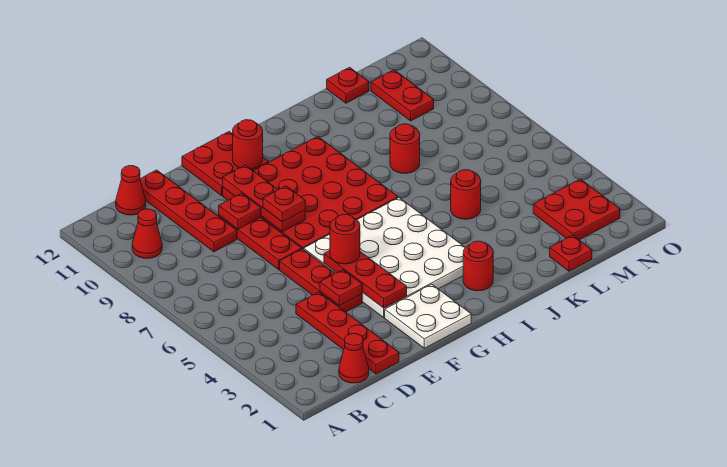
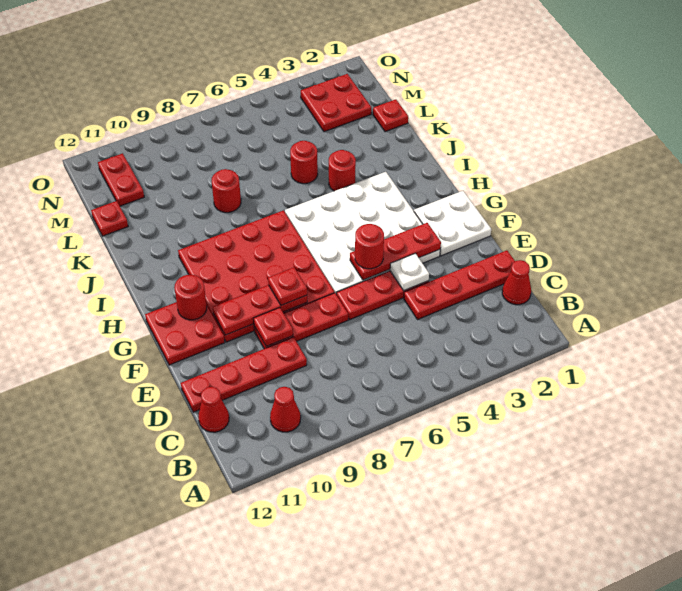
red 1x1 plate [320,270,362,306] -> white 1x1 plate [390,253,429,290]
red 1x1 round brick [463,241,493,291] -> red 1x1 round brick moved to [329,150,356,191]
red 1x2 plate [371,70,434,121] -> red 1x2 plate turned to [98,153,144,206]

